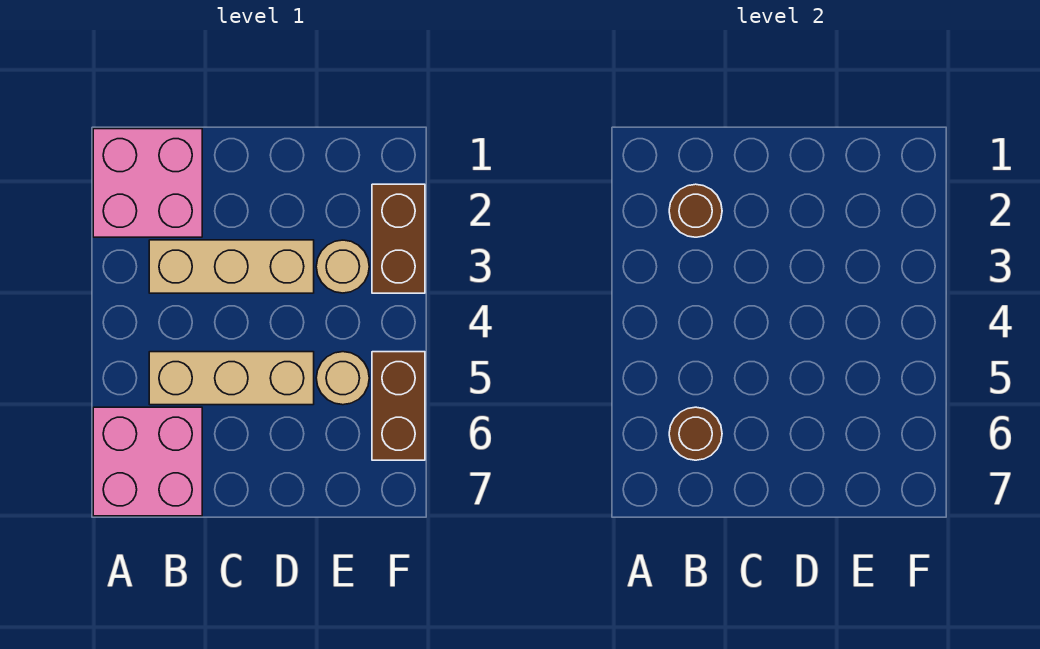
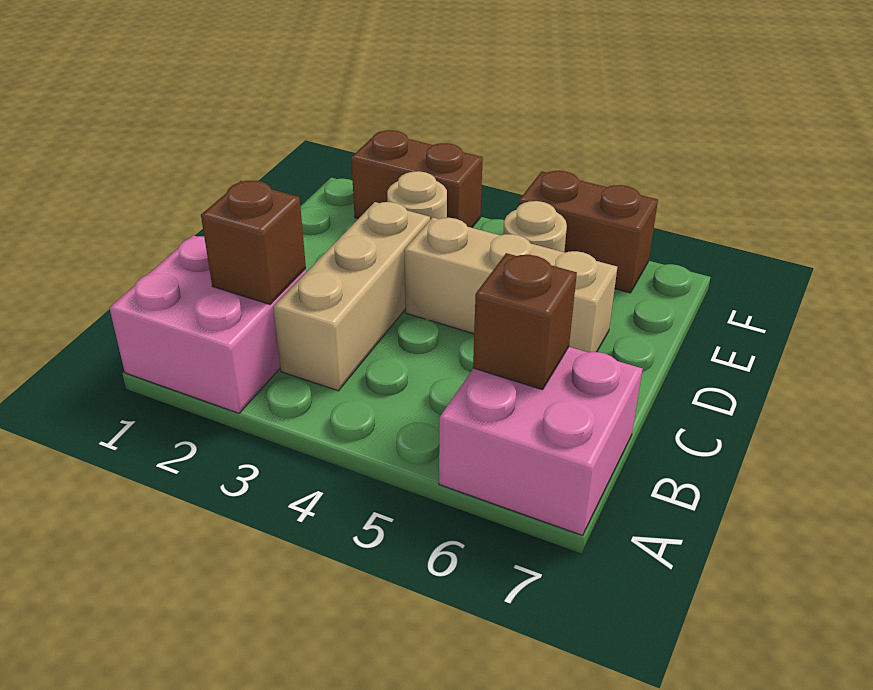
brown 1x1 round brick [669,184,722,237] -> brown 1x1 brick [201,181,306,304]
tan 1x3 brick [149,352,314,405] -> tan 1x3 brick turned to [404,218,617,352]
brown 1x1 round brick [669,407,722,460] -> brown 1x1 brick [473,253,577,390]

